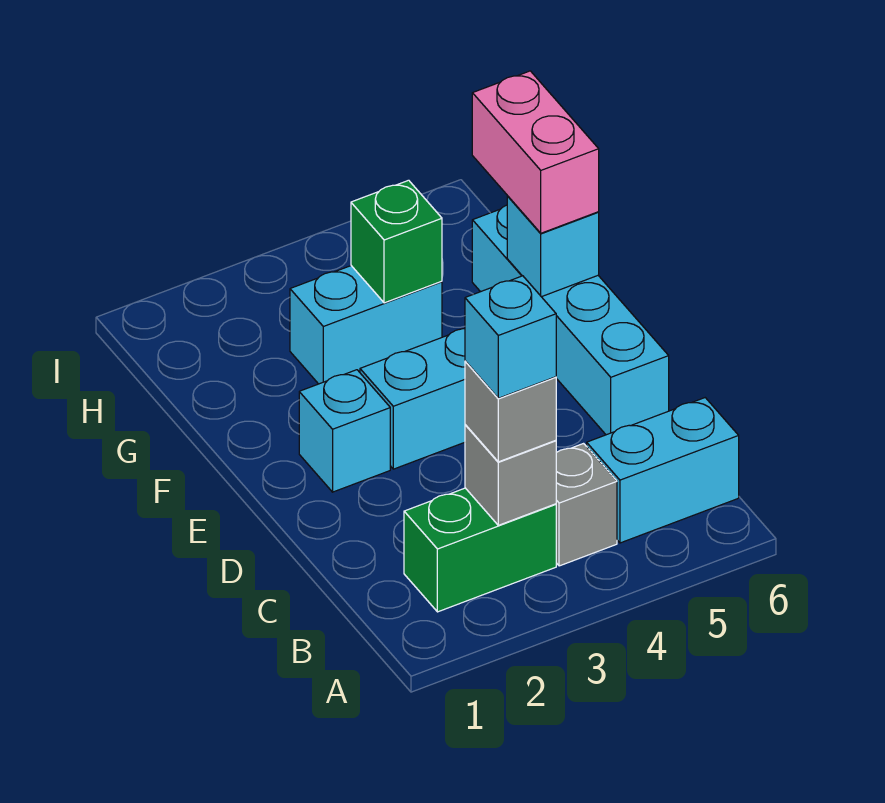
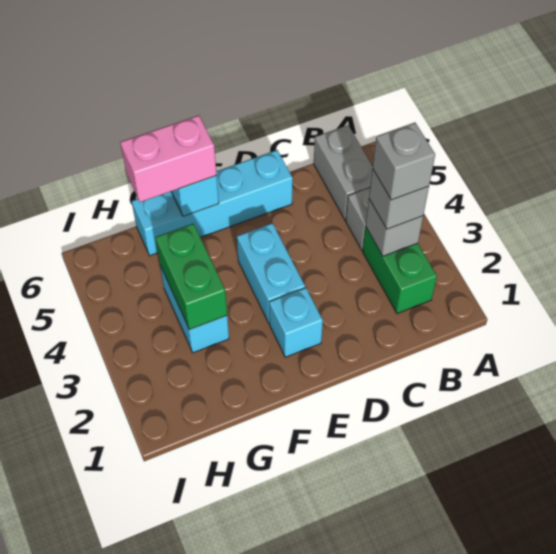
cyan 1x1 brick [465,276,556,398] -> grey 1x1 brick [373,123,435,200]
cyan 1x2 brick [587,398,739,543] -> grey 1x2 brick [314,125,373,220]
green 1x1 brick [351,180,442,303] -> green 1x2 brick [155,224,227,330]

